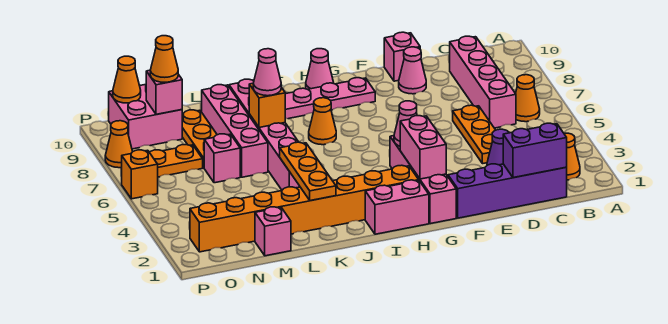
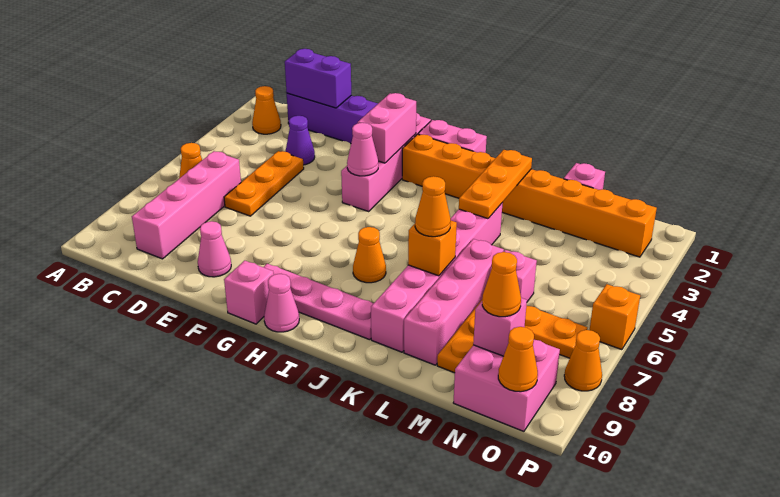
pink 1x1 brick [384,32,420,81] -> pink 1x1 brick moved to [224,260,274,324]
pink 1x1 cone [253,49,281,96] -> orange 1x1 cone [415,176,451,237]

